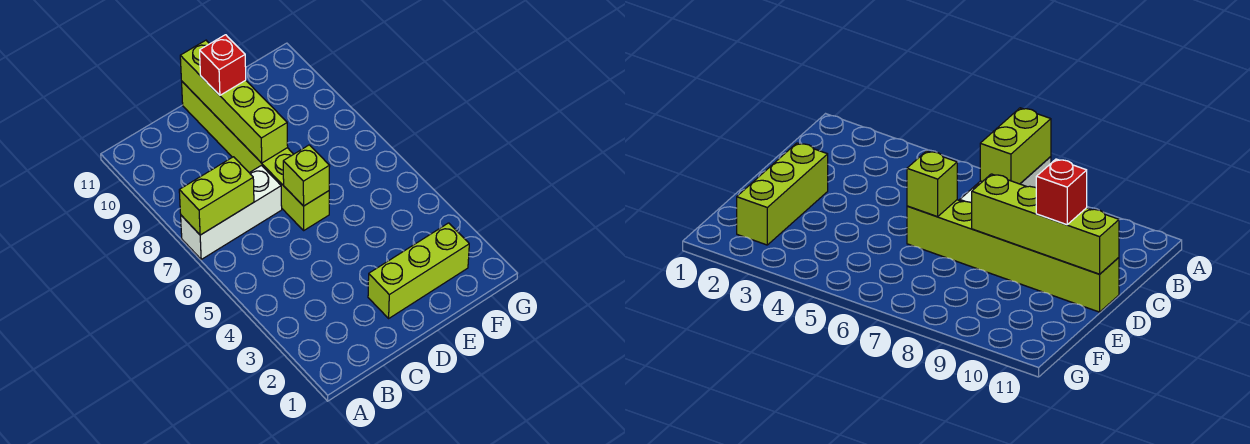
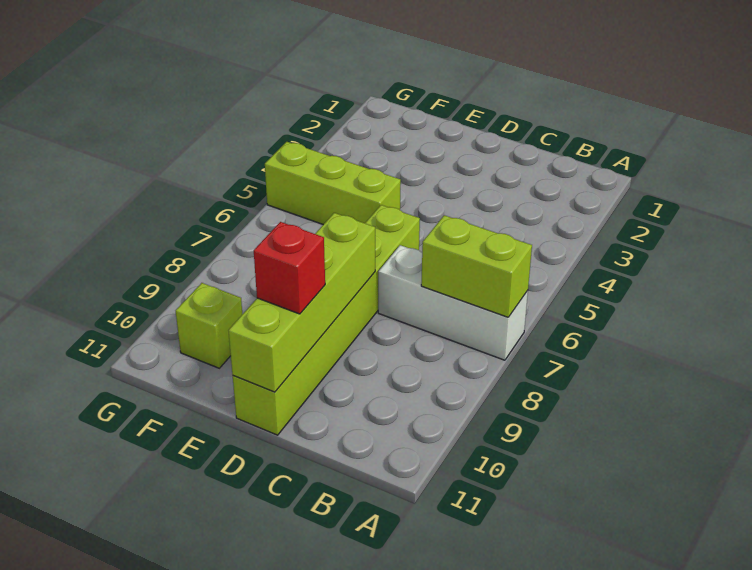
lime 1x3 brick [368,223,469,318] -> lime 1x3 brick moved to [265,142,401,224]
lime 1x1 brick [283,145,330,206] -> lime 1x1 brick moved to [176,283,242,368]

